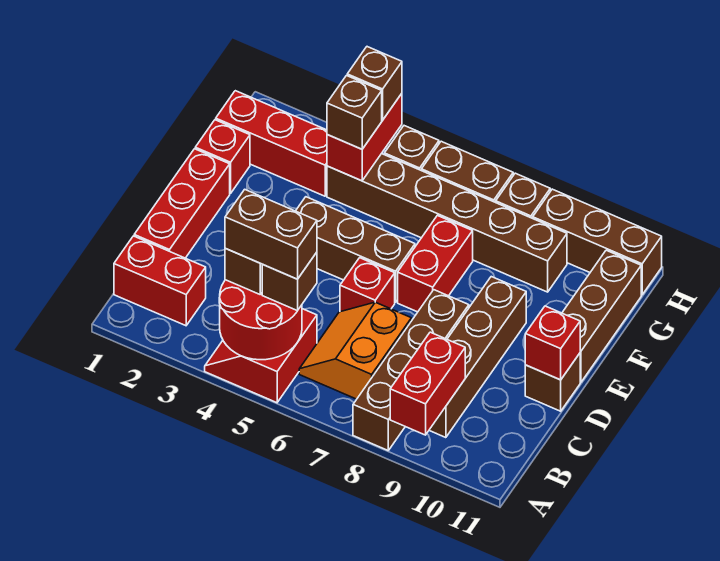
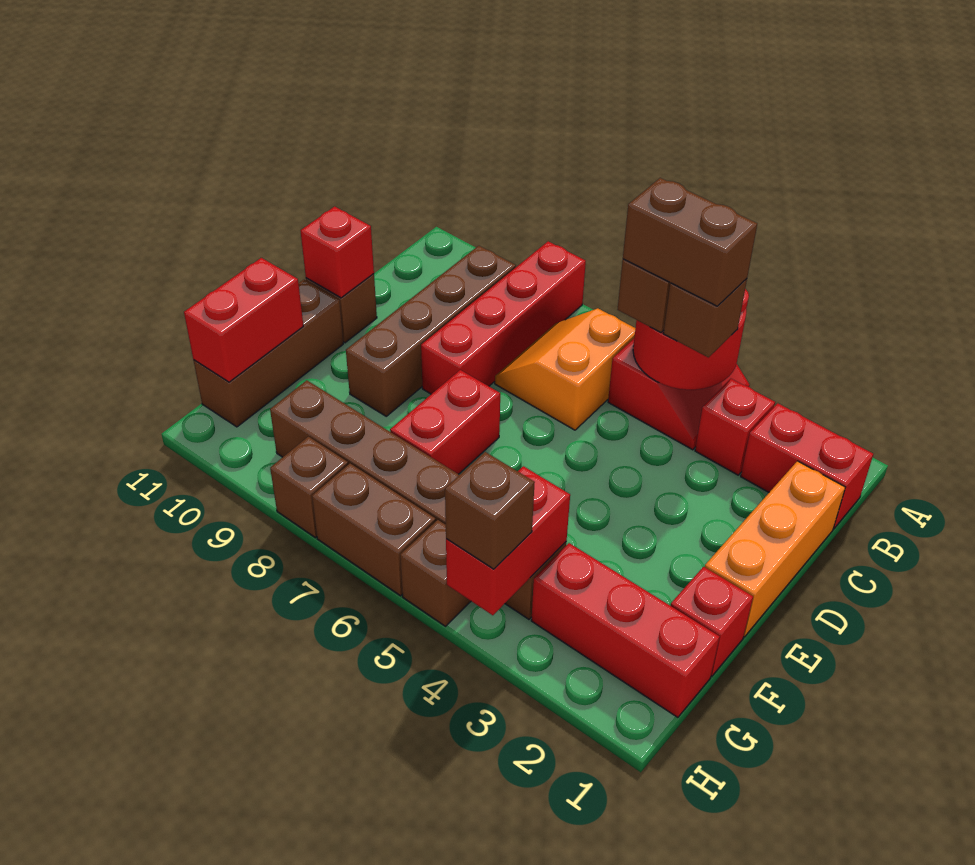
brown 1x4 brick [353,290,469,450] -> red 1x4 brick [421,241,586,394]
red 1x2 brick [390,332,465,435] -> red 1x2 brick moved to [184,258,303,382]
orange 2x2 slope [299,302,411,399] -> orange 2x2 slope turned to [495,309,635,430]
red 1x3 brick [134,149,230,258] -> orange 1x3 brick [705,461,845,637]
red 1x1 brick [340,258,395,312] -> red 1x1 brick moved to [695,379,775,475]
brown 1x3 brick [296,197,415,302] -> none
brown 1x1 brick [327,76,382,149] -> none
brown 1x3 brick [533,189,662,295] -> none

